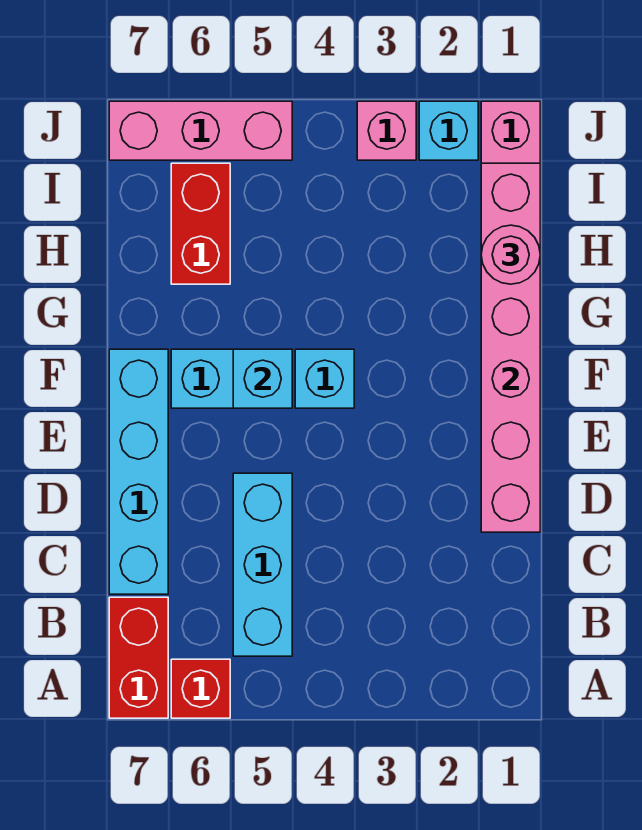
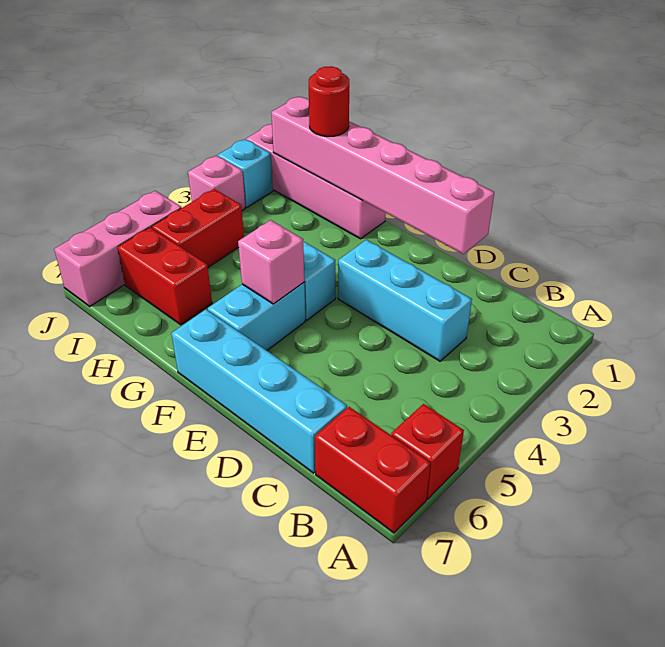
cyan 1x3 brick [233,473,292,656] -> cyan 1x3 brick moved to [338,240,472,361]
cyan 1x1 brick [233,349,292,408] -> pink 1x1 brick [238,220,304,304]
pink 1x1 round brick [481,225,540,284] -> red 1x1 round brick [309,66,349,137]
none -> red 1x2 brick [152,189,244,267]

